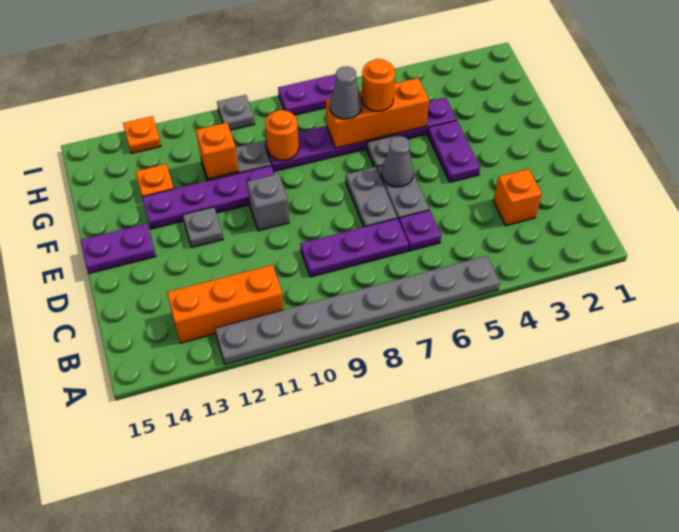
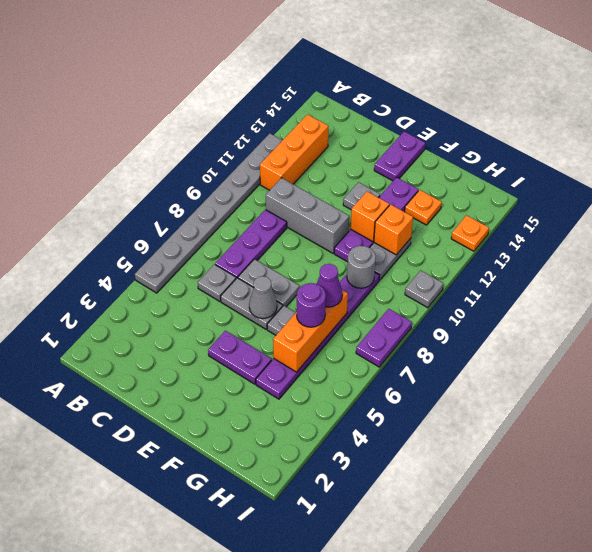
orange 1x1 brick [493,169,542,226] -> orange 1x1 brick moved to [351,192,389,241]
purple 1x1 plate [399,210,441,251] -> grey 1x1 plate [198,264,236,301]
grey 1x1 brick [247,174,289,231] -> grey 1x3 brick [266,178,349,253]
orange 1x1 round brick [362,59,395,111] -> purple 1x1 round brick [297,283,326,327]
grey 1x1 cone [330,66,362,119] -> purple 1x1 cone [317,264,342,307]
orange 1x1 round brick [265,110,299,160] -> grey 1x1 round brick [347,246,376,288]

